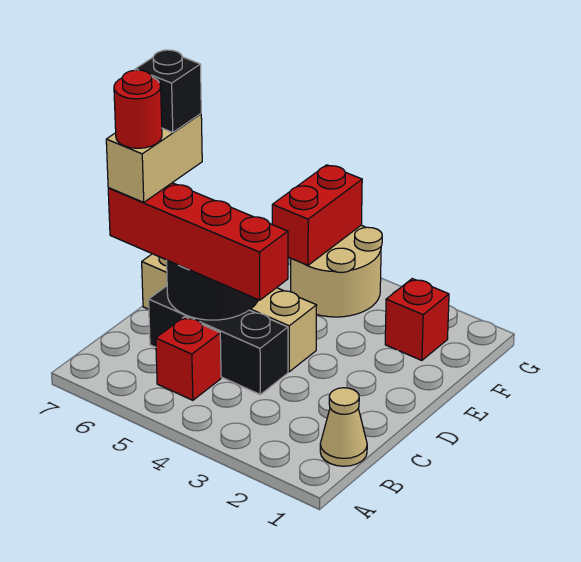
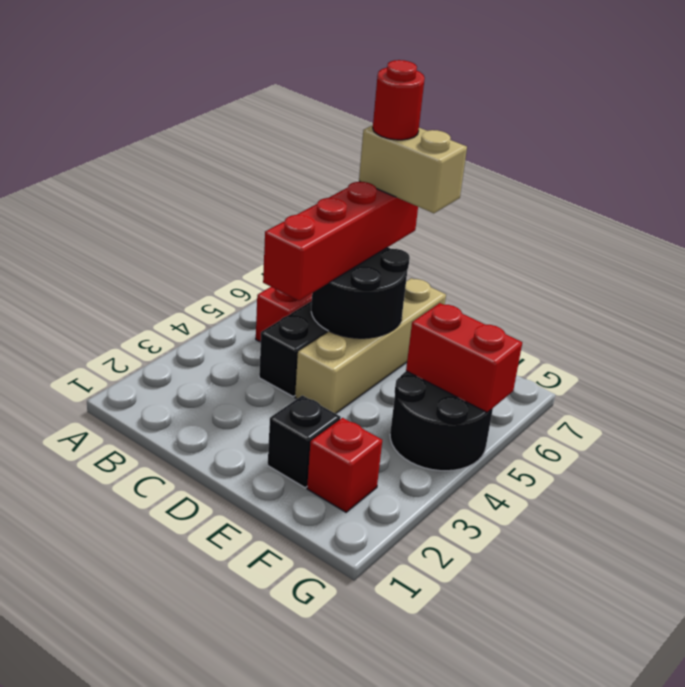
tan 1x1 cone [320,388,367,466] -> none
black 1x1 brick [135,50,201,132] -> black 1x1 brick moved to [268,395,341,488]
tan 2x2 round brick [291,225,382,317] -> black 2x2 round brick [390,371,493,471]

